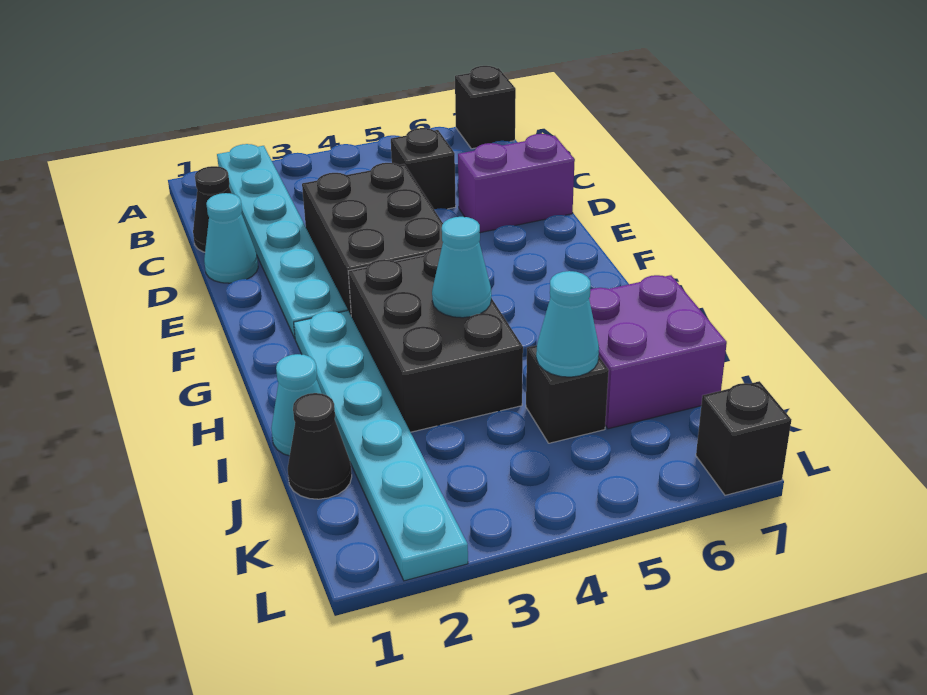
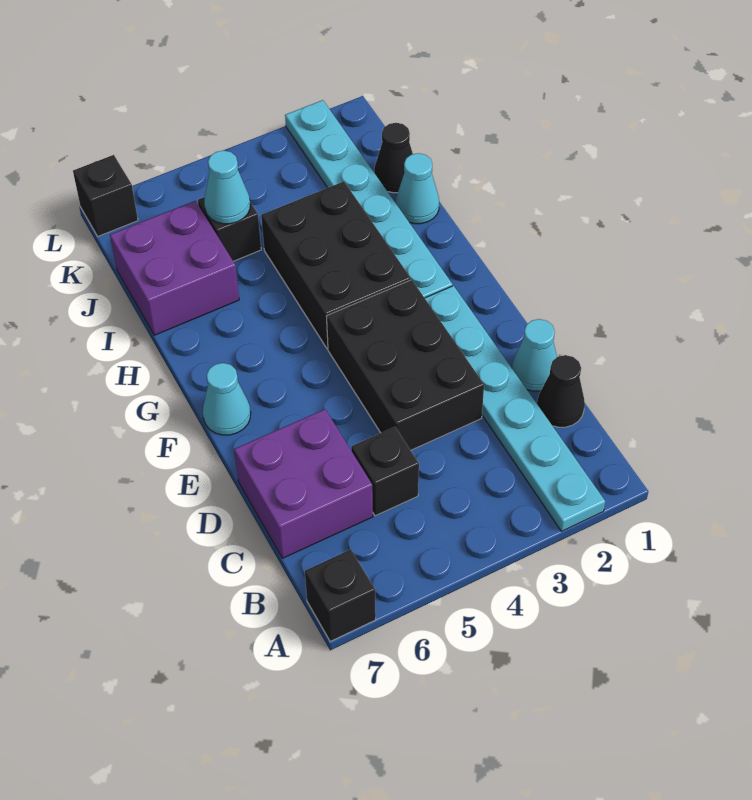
purple 1x2 brick [458,134,575,233] -> purple 2x2 brick [234,409,373,558]
cyan 1x1 cone [432,217,491,318] -> cyan 1x1 cone moved to [203,363,251,435]

